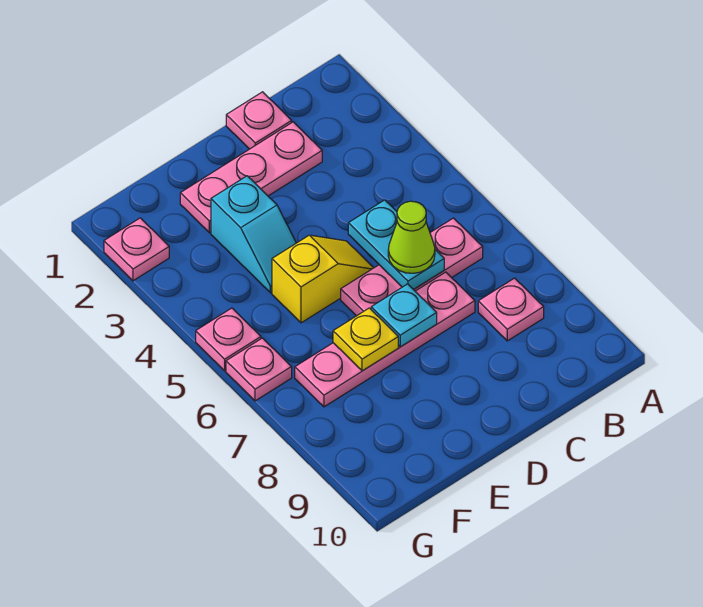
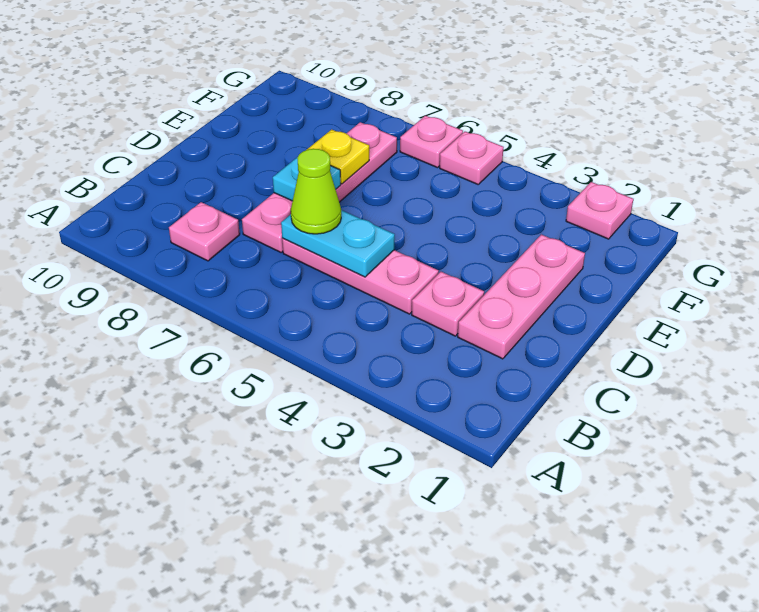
pink 1x3 plate [341,218,483,316] -> pink 1x3 plate turned to [282,239,439,314]
pink 1x1 plate [226,92,292,149] -> pink 1x1 plate moved to [412,272,484,336]
yellow 1x2 slope [272,235,374,323] -> none
cyan 1x2 slope [211,176,296,293] -> none

